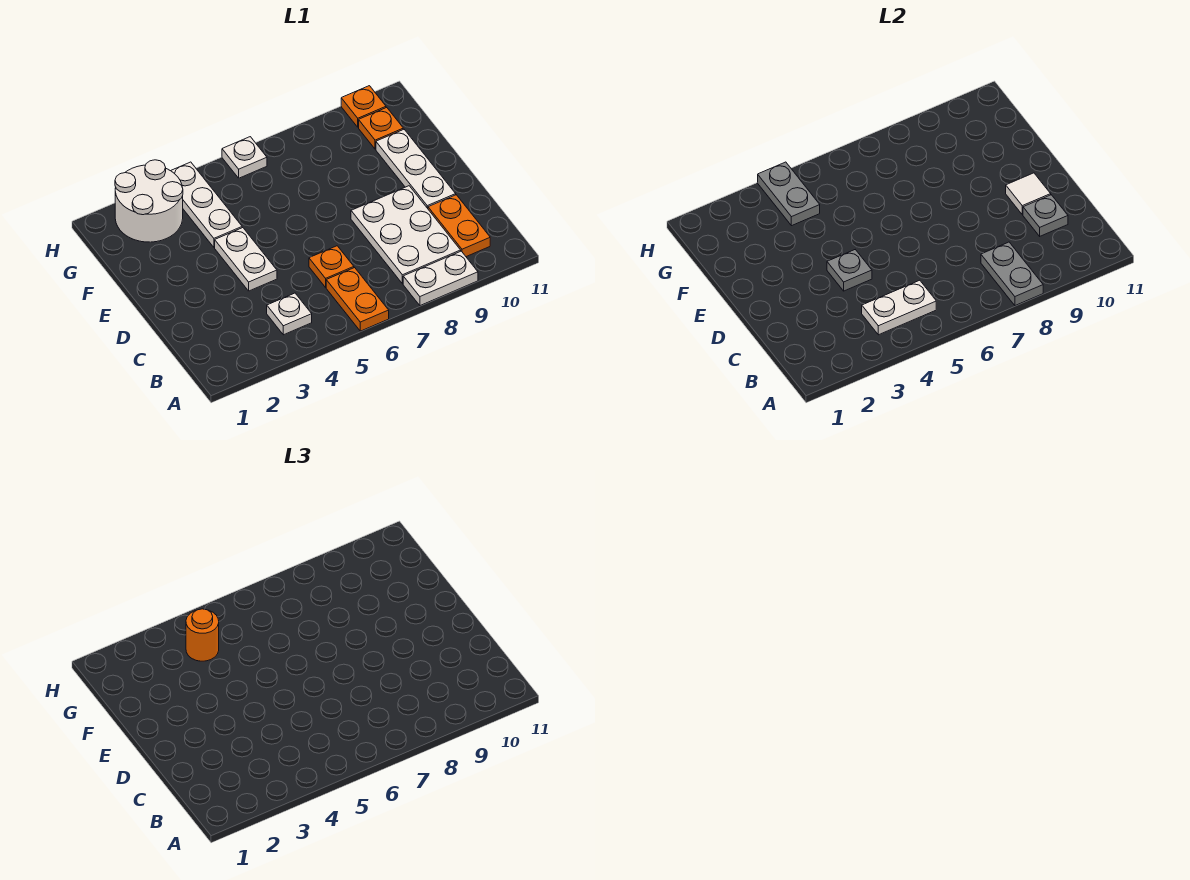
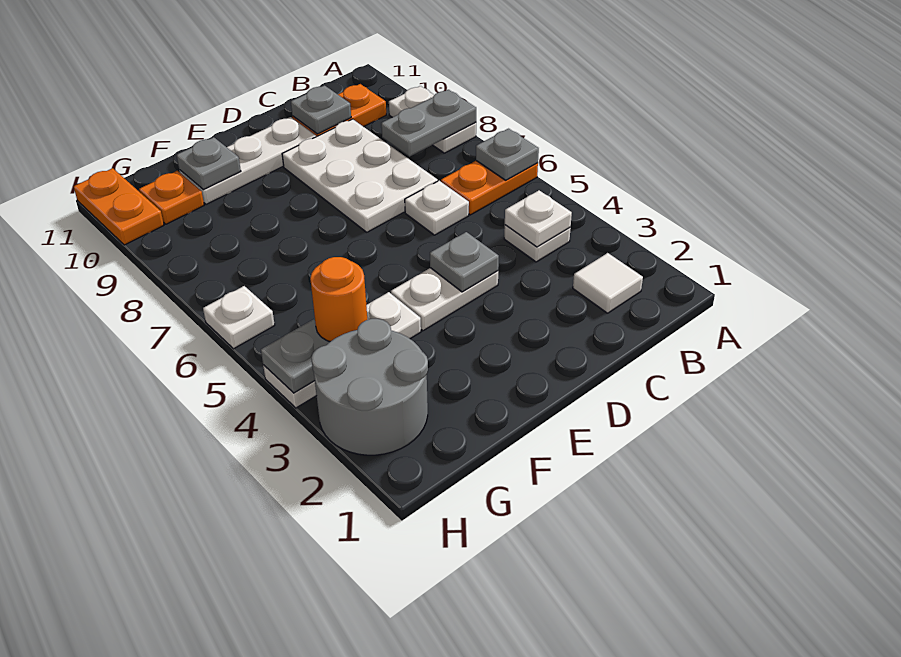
none -> grey 1x1 plate [476,129,539,180]
white 1x2 plate [862,280,936,335] -> white 1x1 plate [505,190,572,247]
white 2x3 plate [351,186,461,284] -> white 2x3 plate turned to [282,119,438,232]
orange 1x1 plate [309,246,354,287] -> white 1x1 plate [405,181,469,235]
white 1x1 tile [1006,173,1051,215] -> white 1x1 tile moved to [573,253,643,313]
none -> grey 1x1 plate [176,137,241,190]
white 2x2 round brick [115,160,183,242] -> grey 2x2 round brick [311,319,428,455]
orange 1x1 plate [341,86,386,127] -> orange 1x2 plate [74,168,164,245]

